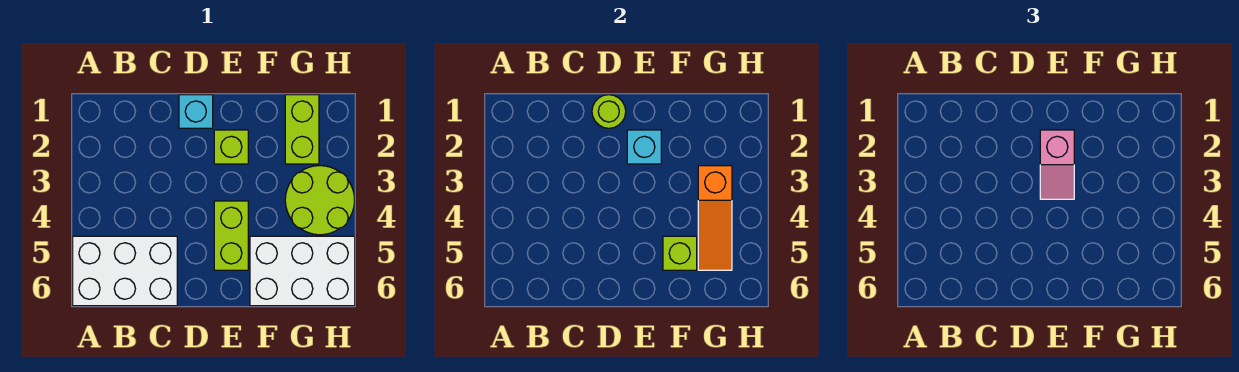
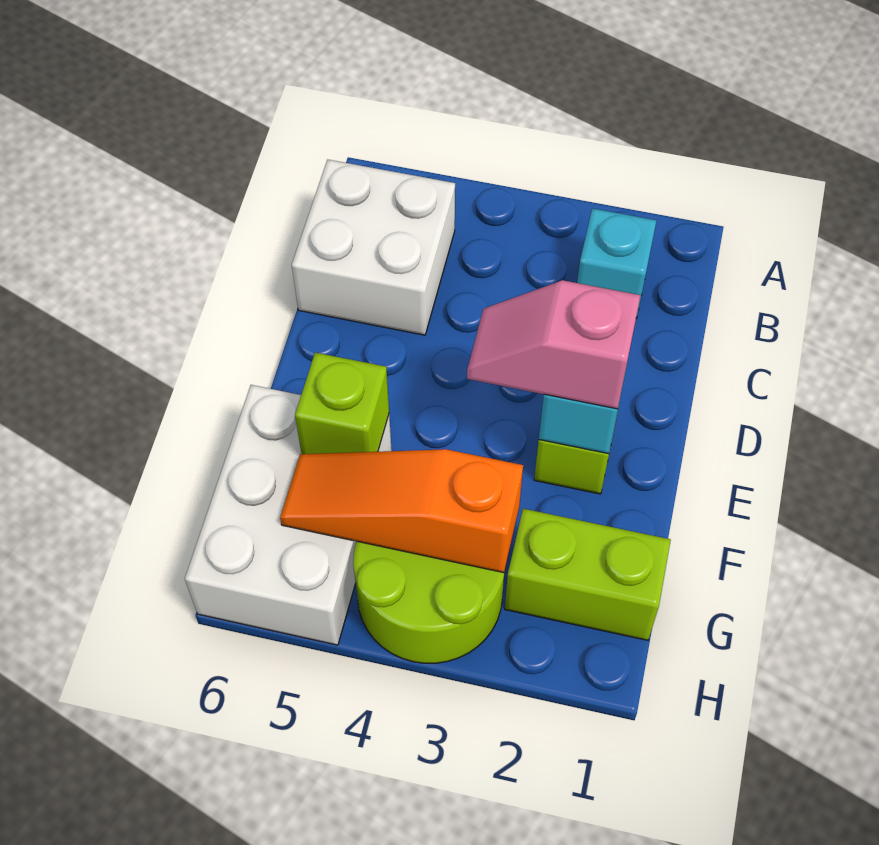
white 2x3 brick [73,236,177,306] -> white 2x2 brick [292,160,455,335]
cyan 1x1 brick [179,95,213,128] -> cyan 1x1 brick moved to [577,208,656,318]
lime 1x1 round brick [592,95,626,128] -> none
lime 1x2 brick [214,201,248,270] -> none

